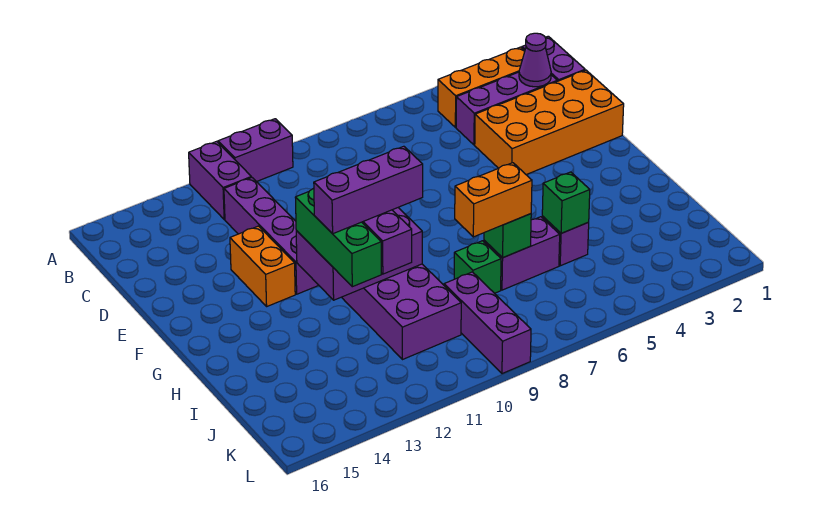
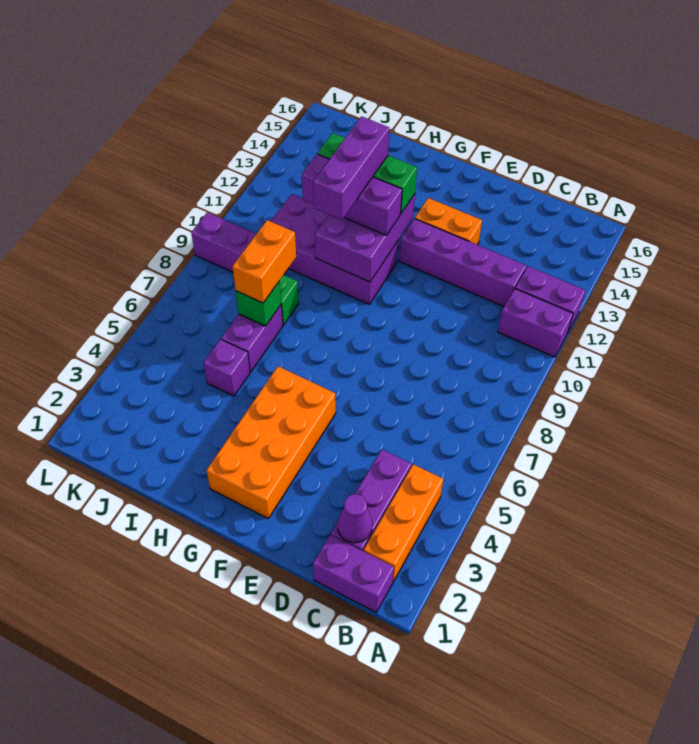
purple 1x2 brick [218,119,293,182] -> purple 1x2 brick turned to [498,289,573,357]
orange 2x4 brick [475,70,624,175] -> orange 2x4 brick moved to [206,366,336,518]
green 1x1 brick [542,172,590,233] -> none

